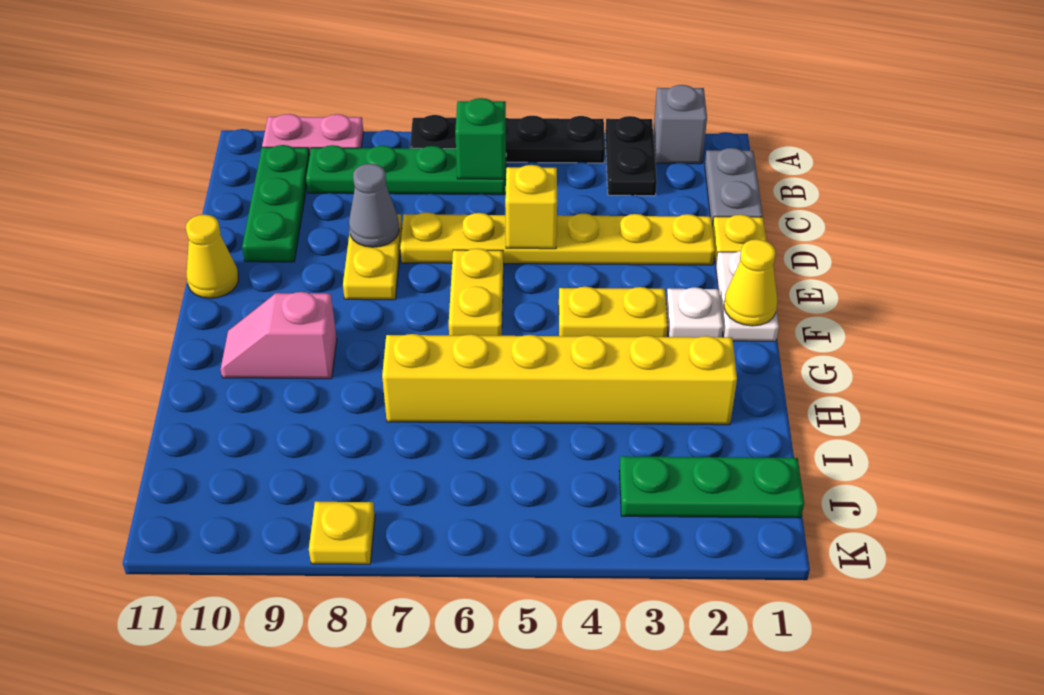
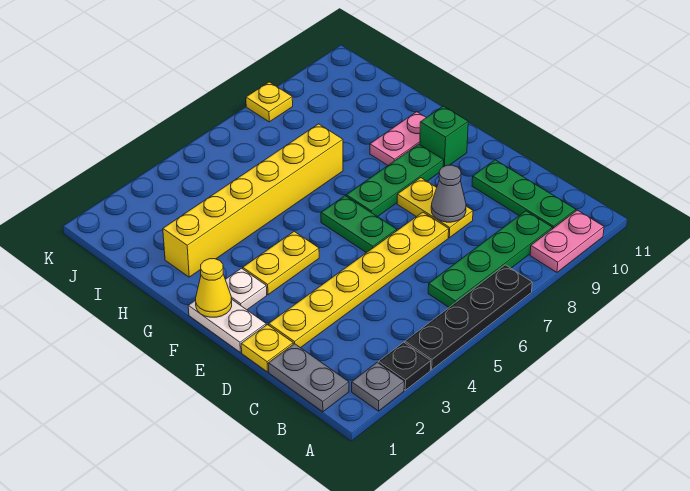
grey 1x1 brick [653,85,707,164] -> grey 1x1 plate [352,362,404,411]
black 1x2 plate [605,116,657,196] -> black 1x1 plate [378,342,431,390]
green 1x1 brick [455,98,506,179] -> green 1x1 brick moved to [420,106,468,167]
yellow 1x1 brick [505,165,557,249] -> none
yellow 1x2 plate [449,248,504,336] -> green 1x2 plate [321,196,397,253]
yellow 1x1 cone [186,215,239,298] -> none
pink 1x2 slope [221,292,337,379] -> pink 1x2 plate [370,112,426,165]
green 1x3 plate [619,456,804,518] -> green 1x3 plate moved to [346,144,444,217]

